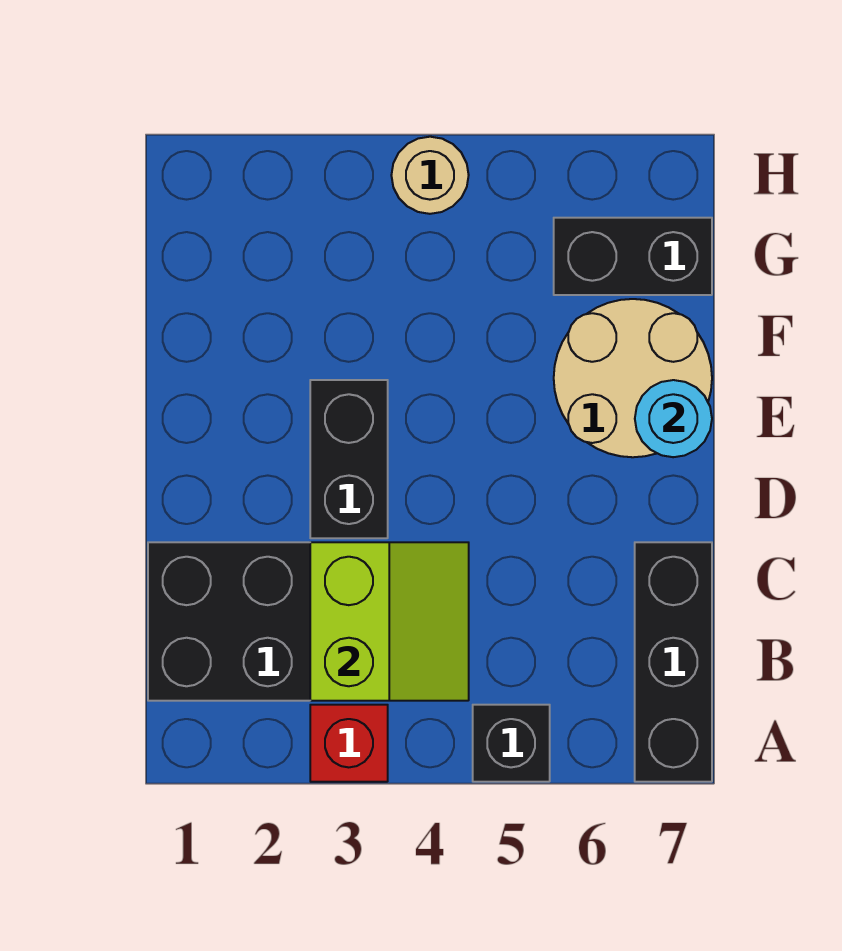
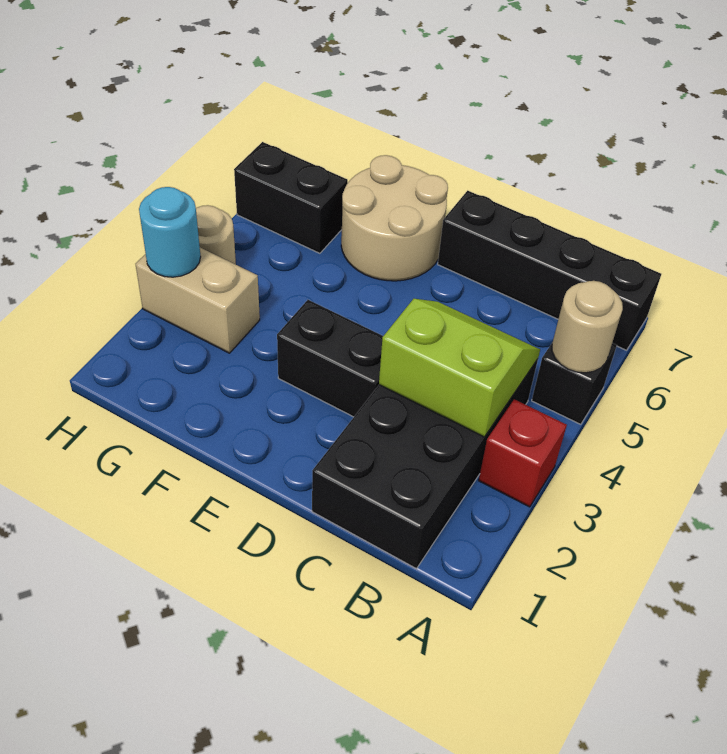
none -> tan 1x1 round brick [552,281,623,373]
black 1x3 brick [635,542,712,782] -> black 1x4 brick [438,191,661,350]
cyan 1x1 round brick [635,380,712,457] -> cyan 1x1 round brick moved to [139,187,201,277]
none -> tan 1x2 brick [136,248,260,353]
black 1x2 brick [554,218,712,295] -> black 1x2 brick turned to [234,142,348,253]

